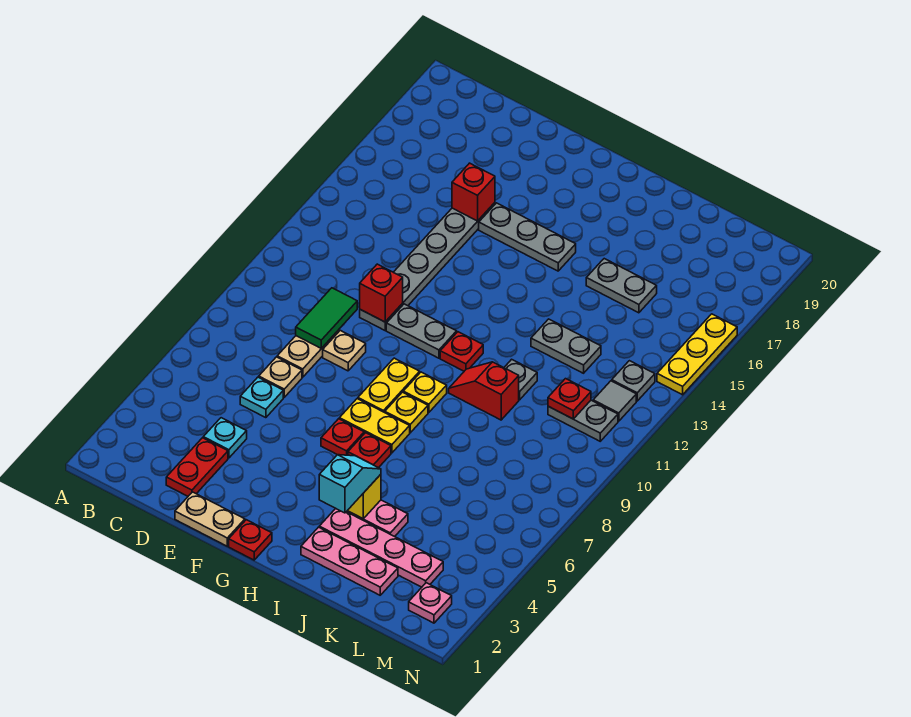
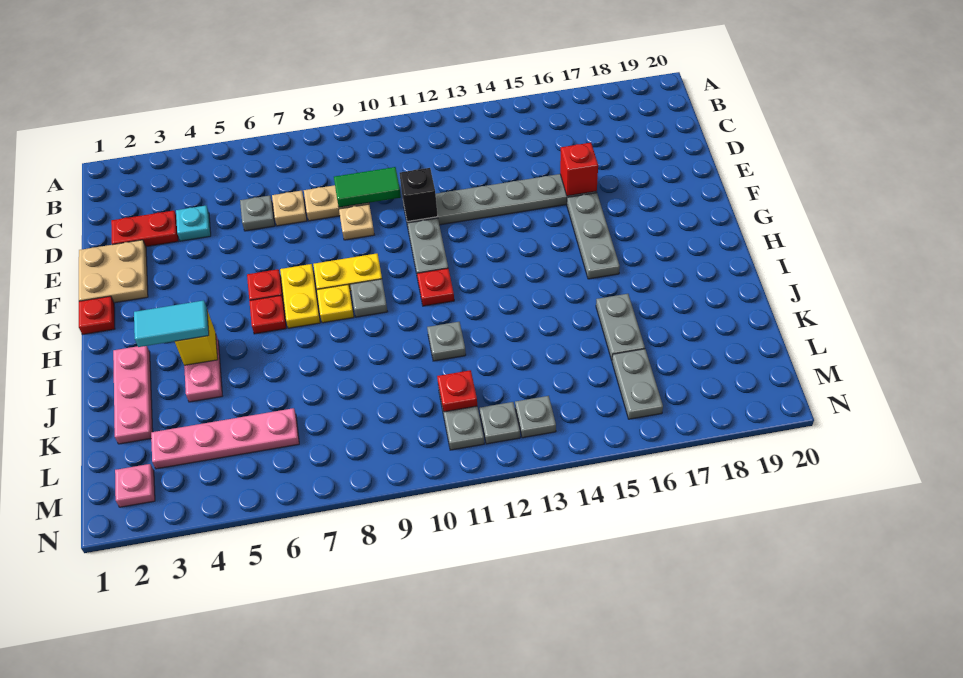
cyan 1x1 plate [240,377,283,418] -> grey 1x1 plate [240,196,275,231]
tan 1x2 plate [175,492,245,546] -> tan 2x2 plate [79,240,148,303]
red 1x1 brick [360,264,403,322] -> black 1x1 brick [399,168,438,221]
yellow 1x1 plate [403,372,447,412] -> grey 1x1 plate [350,279,388,317]
pink 1x4 plate [319,509,443,587] -> pink 1x4 plate turned to [151,408,299,469]
cyan 1x2 slope [319,455,381,513] -> cyan 1x2 tile [134,300,209,347]
red 1x2 slope [449,362,519,420] -> none
grey 1x2 plate [531,319,601,373] -> grey 1x2 plate moved to [612,349,663,419]
grey 1x1 tile [593,381,636,421] -> grey 1x1 plate [480,402,520,444]
yellow 1x3 plate [657,314,737,395] -> none

